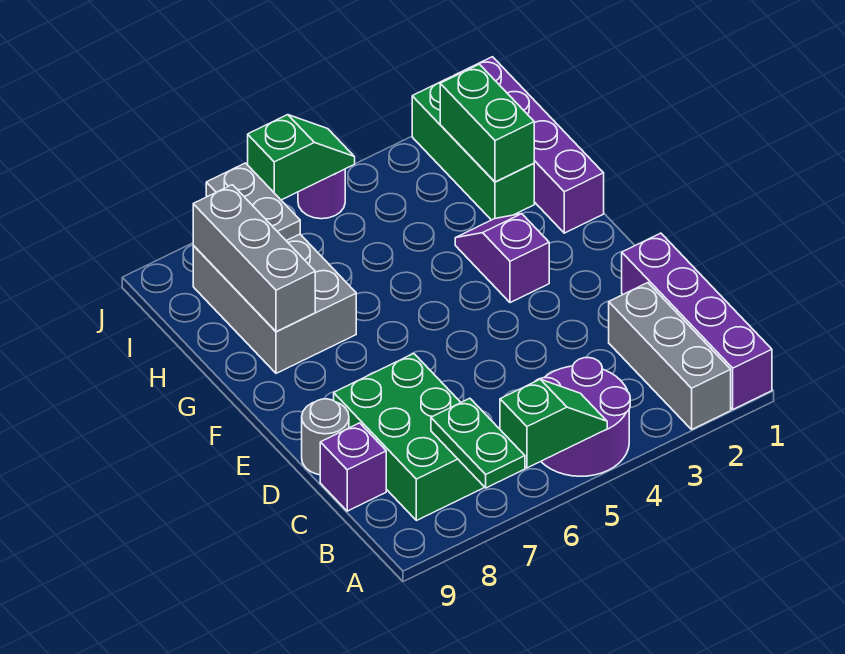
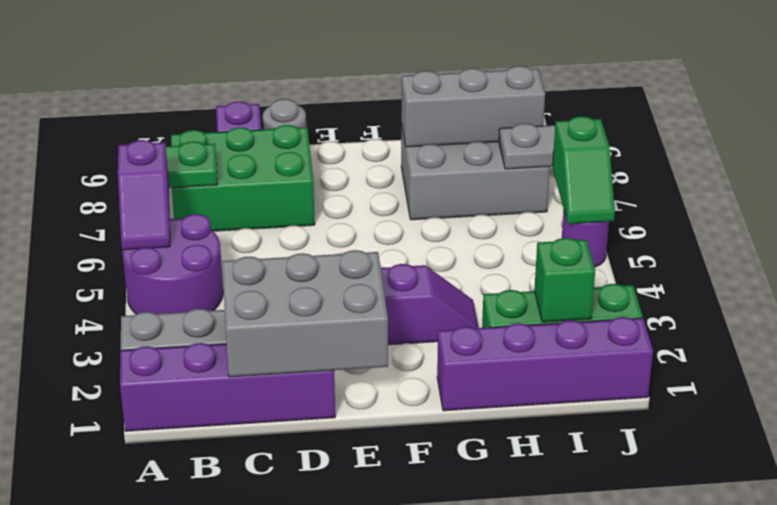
green 1x2 slope [500,379,607,468] -> purple 1x2 slope [118,140,170,250]
none -> grey 2x3 brick [222,250,388,377]
green 1x2 brick [440,64,534,182] -> green 1x1 brick [534,238,595,322]

